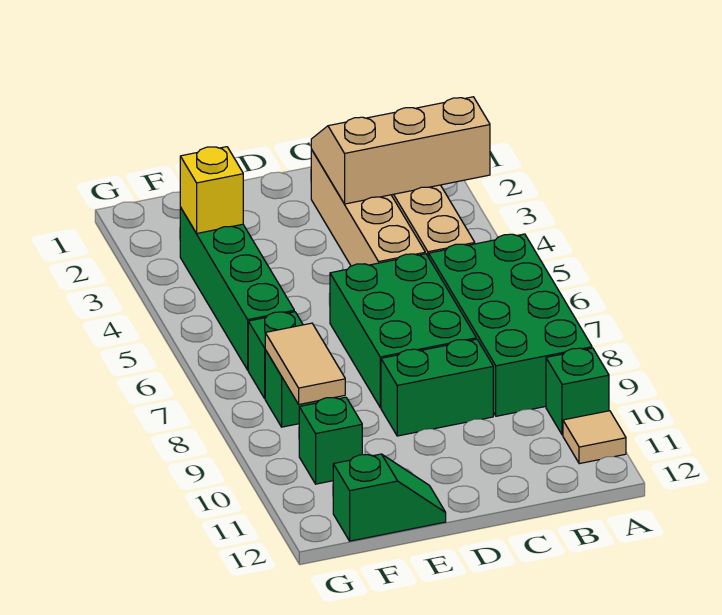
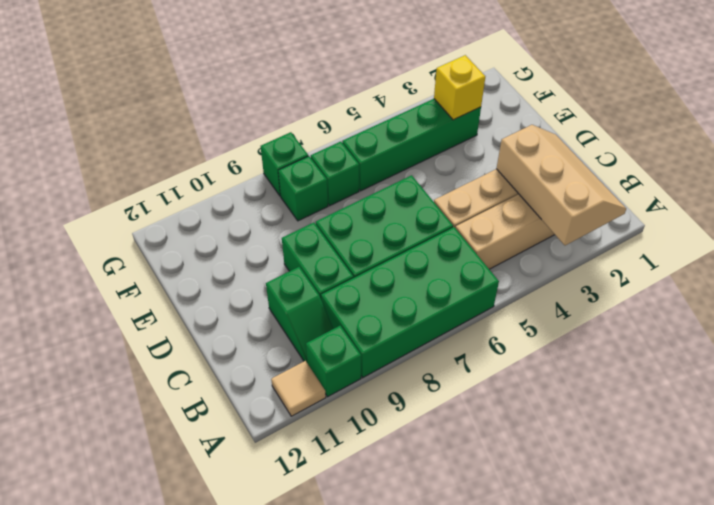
green 1x2 slope [333,454,446,541] -> green 1x2 slope moved to [266,267,333,362]
tan 1x2 tile [265,323,345,404] -> none
green 1x1 brick [299,397,362,484] -> green 1x1 brick moved to [261,132,308,196]

